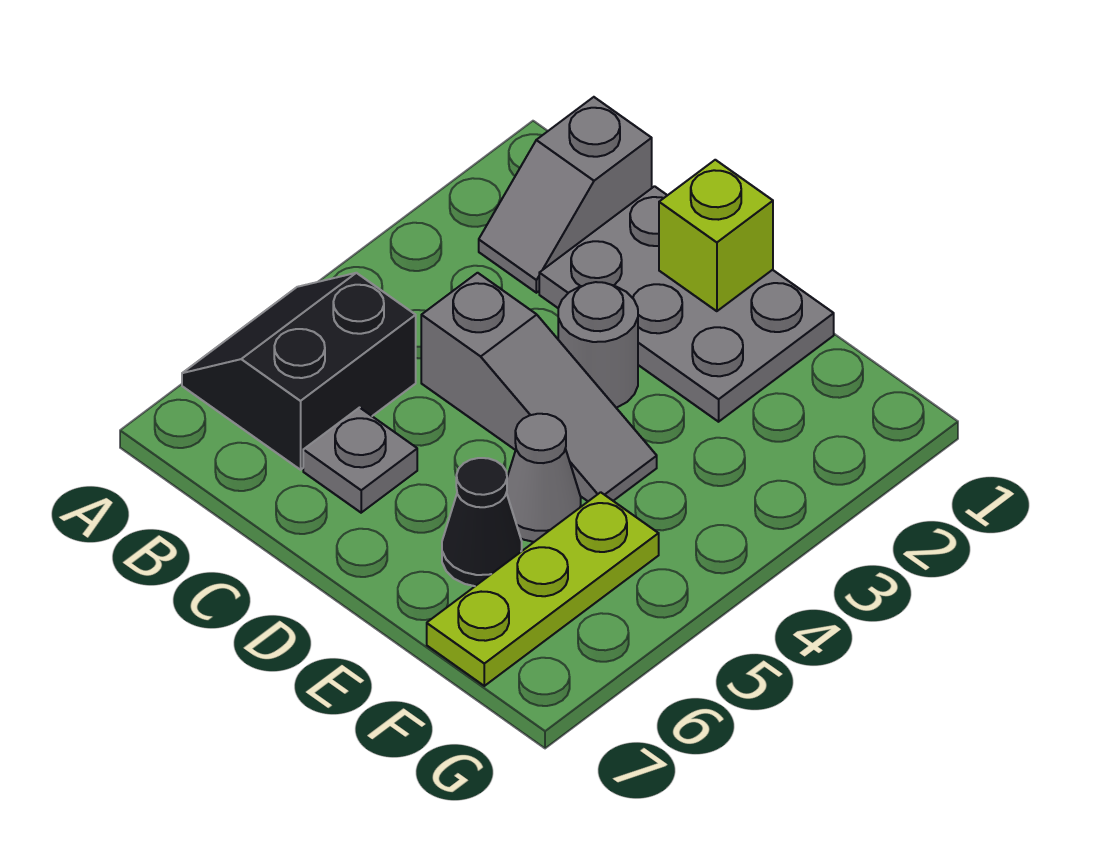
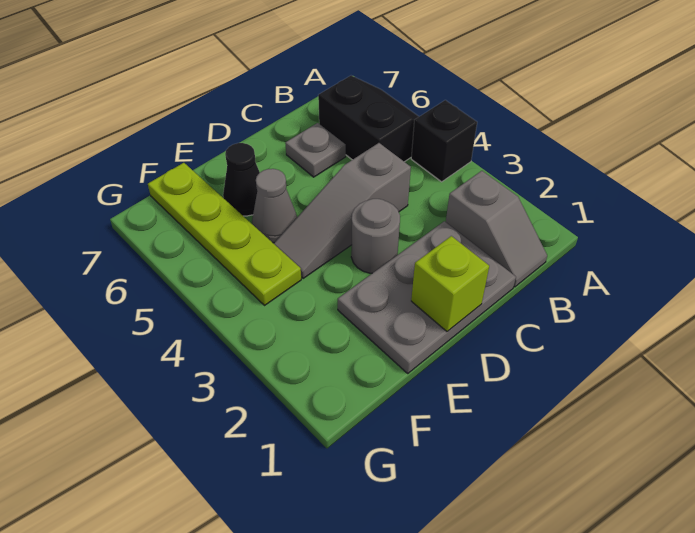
none -> black 1x1 brick [411,100,477,182]
grey 1x2 slope [479,97,652,293] -> grey 1x2 slope turned to [446,171,547,287]
lime 1x3 plate [427,492,659,686] -> lime 1x4 plate [148,163,301,306]

